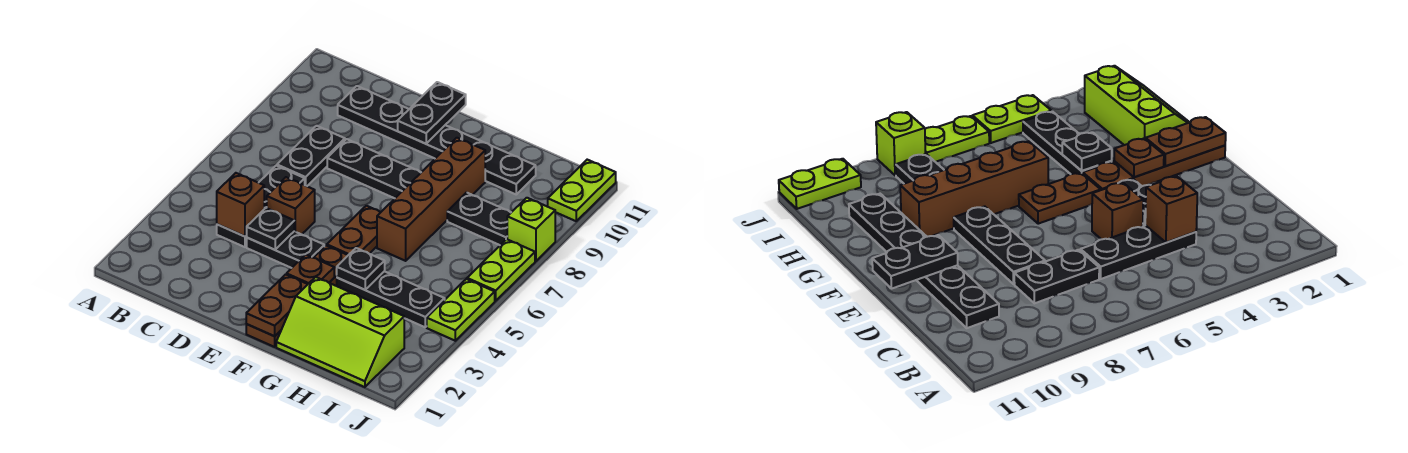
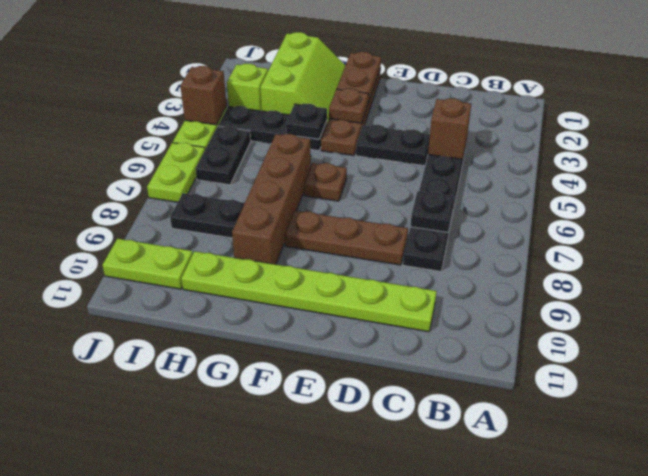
black 1x6 plate [338,86,536,194] -> lime 1x6 plate [181,251,437,332]
black 1x1 plate [246,208,294,250] -> black 1x1 plate moved to [410,191,454,232]
brown 1x1 brick [267,177,315,234] -> brown 1x1 brick moved to [180,66,226,125]
black 1x3 plate [327,139,421,198] -> brown 1x3 plate [285,211,408,265]
black 1x2 plate [398,82,466,144] -> black 1x2 plate moved to [196,126,251,185]
brown 1x2 plate [327,206,381,255] -> brown 1x1 plate [304,163,347,201]
lime 2x3 slope [276,277,404,387] -> lime 2x3 slope turned to [260,32,346,123]
lime 1x1 brick [507,198,555,261] -> lime 1x1 brick moved to [227,64,268,111]
lime 1x2 plate [548,160,616,221] -> lime 1x2 plate turned to [102,239,193,289]

